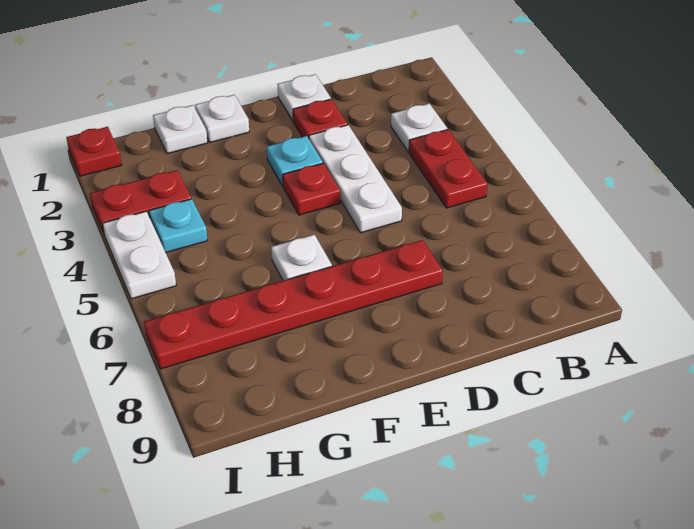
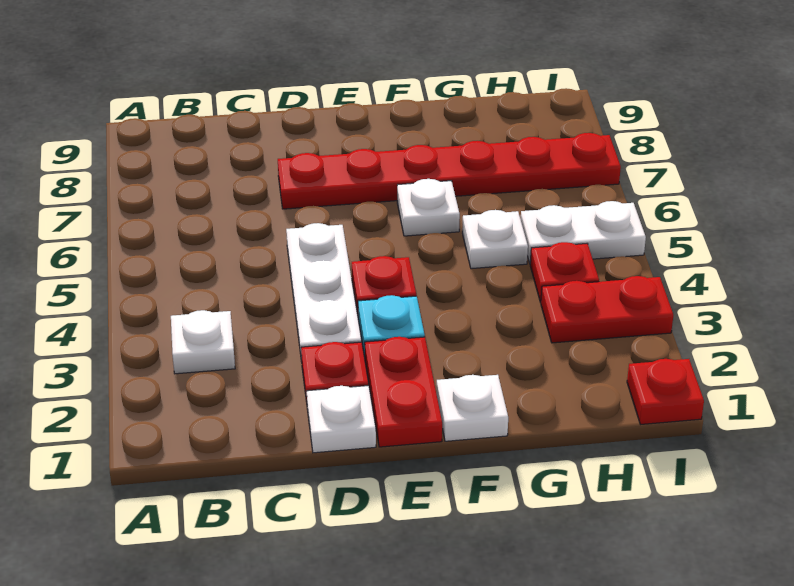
red 1x2 plate [409,129,487,208] -> red 1x2 plate moved to [365,337,442,447]
white 1x1 plate [153,105,208,154] -> white 1x1 plate moved to [462,210,528,269]
cyan 1x1 plate [149,199,208,253] -> red 1x1 plate [530,242,599,302]
white 1x2 plate [103,211,176,299] -> white 1x2 plate turned to [521,201,646,263]

